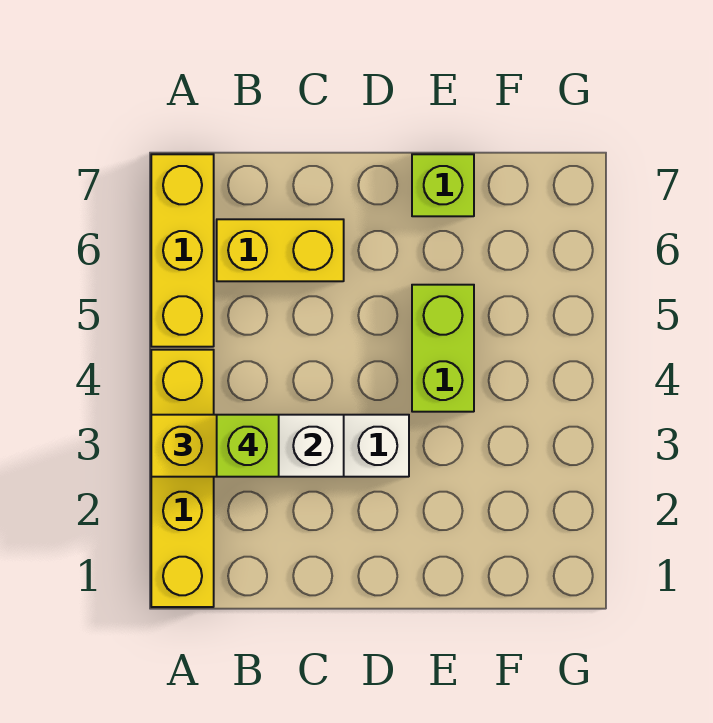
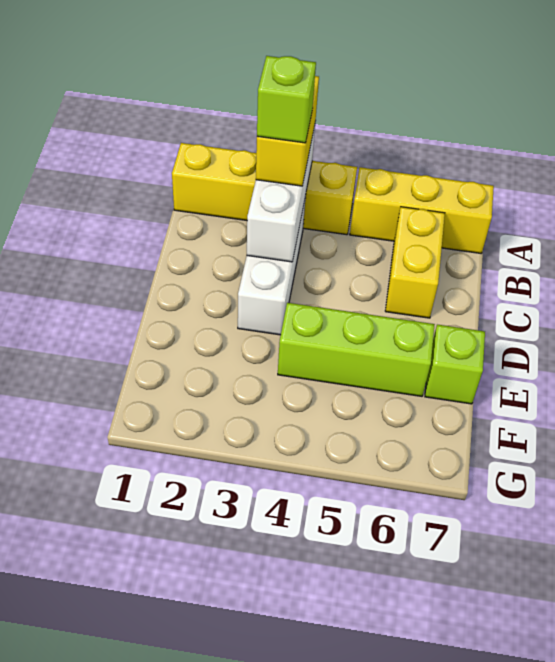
lime 1x2 brick [412,285,474,412] -> lime 1x3 brick [278,303,435,396]

